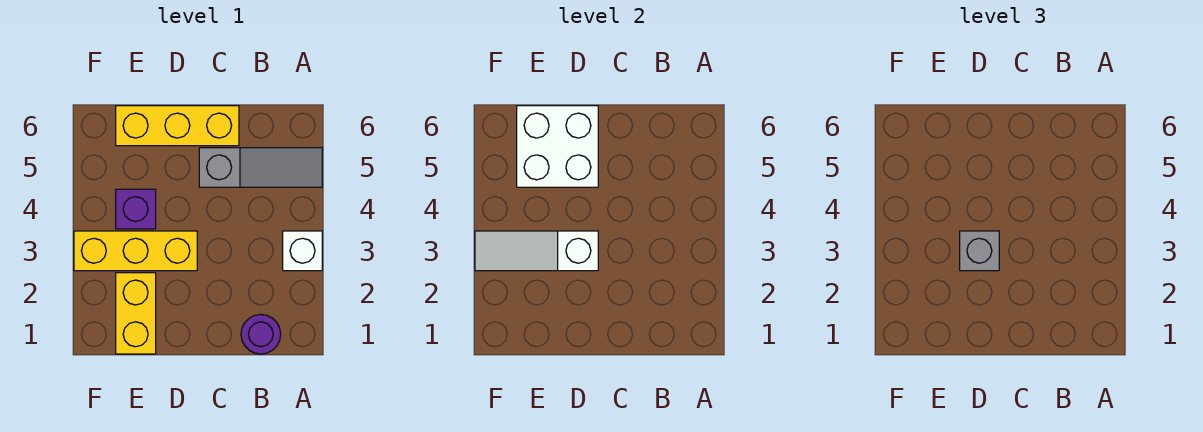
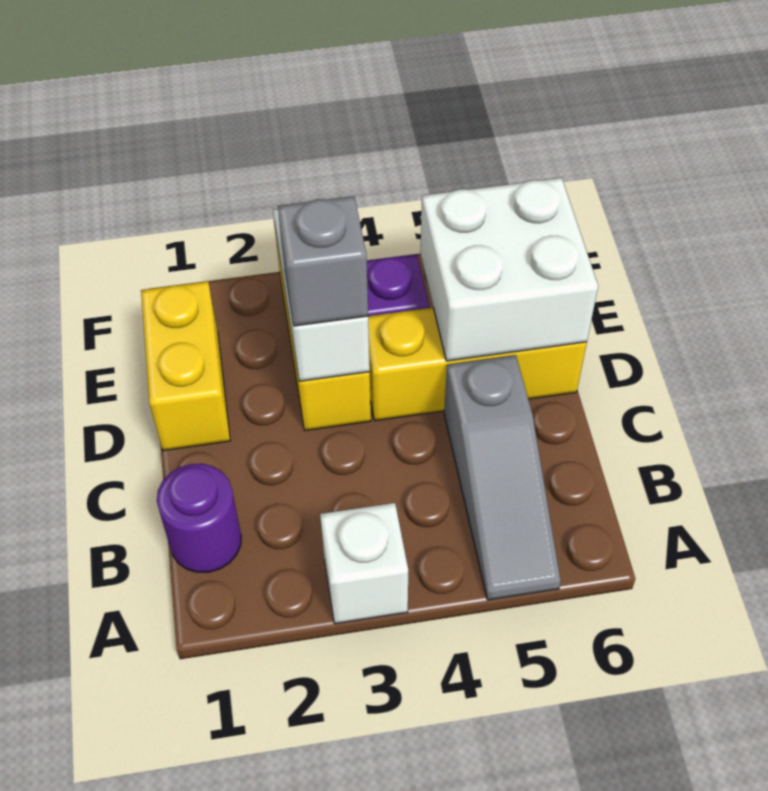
yellow 1x3 brick [116,106,239,146] -> yellow 1x3 brick turned to [368,308,587,421]
yellow 1x2 brick [116,273,156,354] -> yellow 1x2 brick turned to [141,281,230,451]

